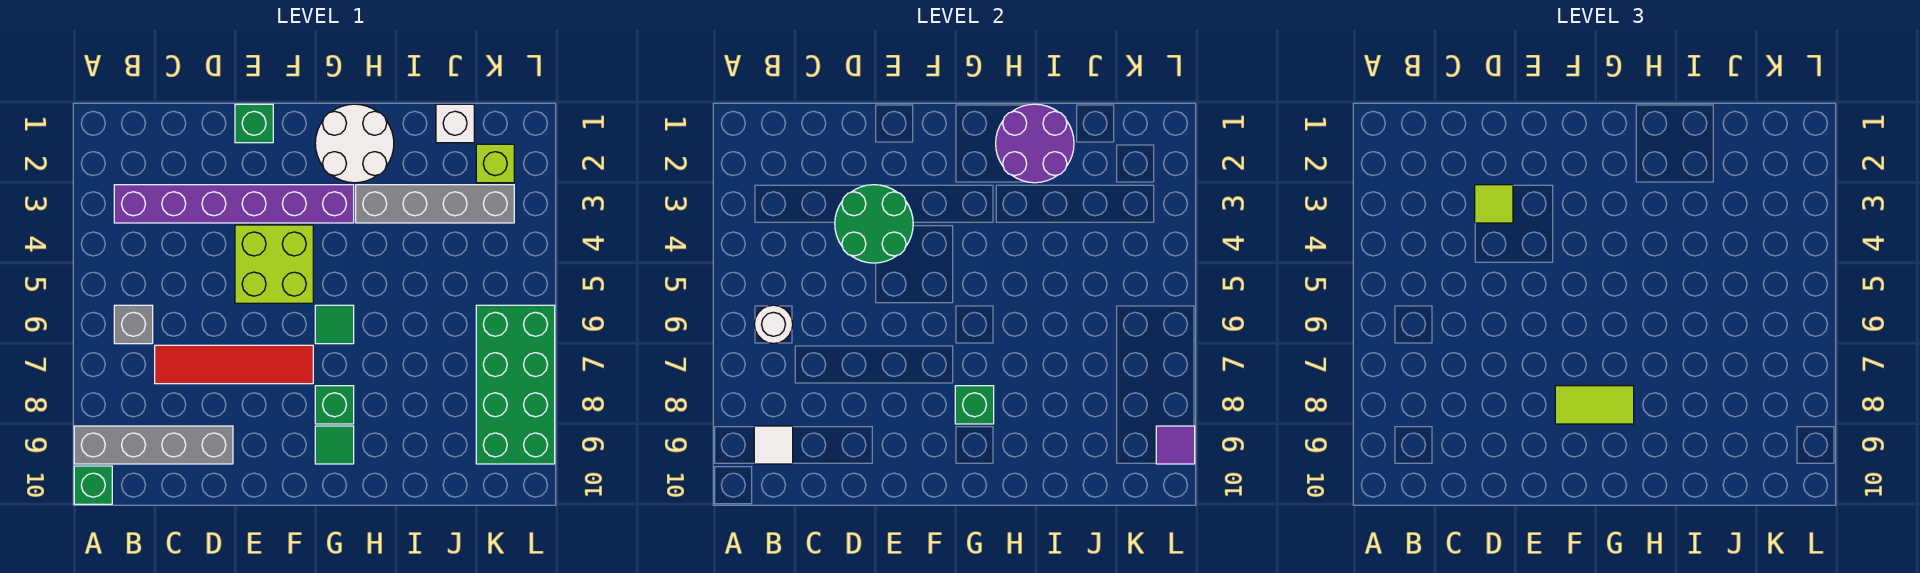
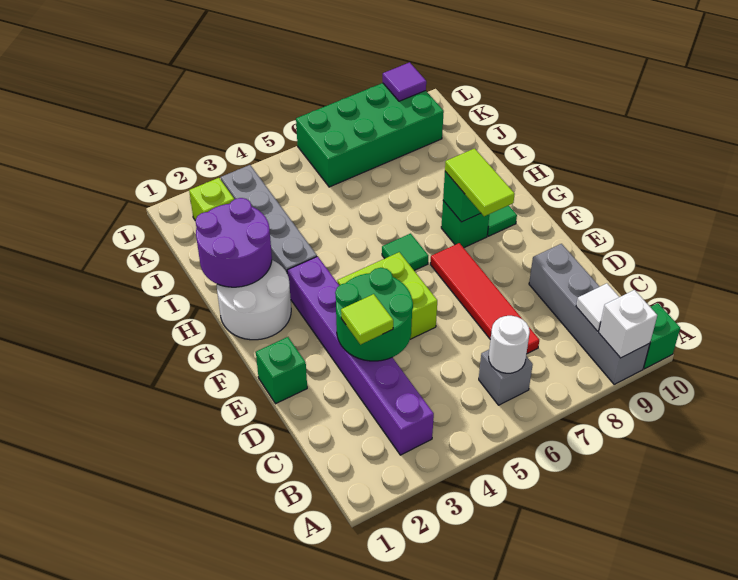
white 1x1 brick [436,104,474,143] -> white 1x1 brick moved to [599,290,657,358]

